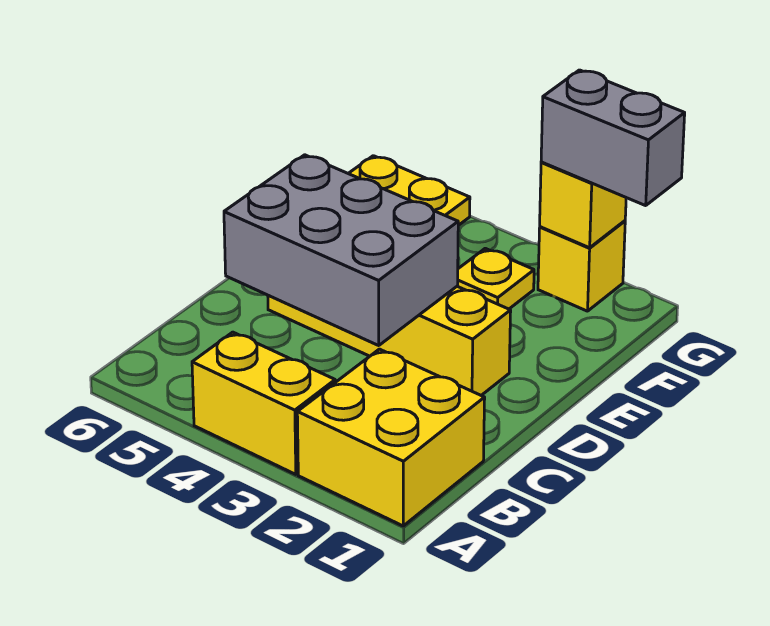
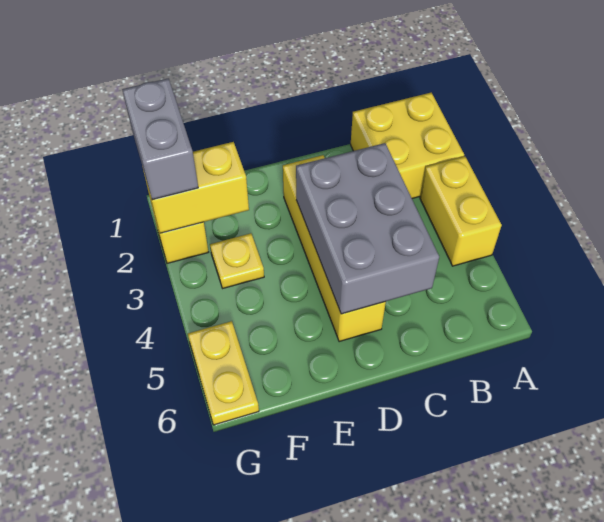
yellow 1x1 brick [540,162,626,248] -> yellow 1x2 brick [143,142,249,233]

